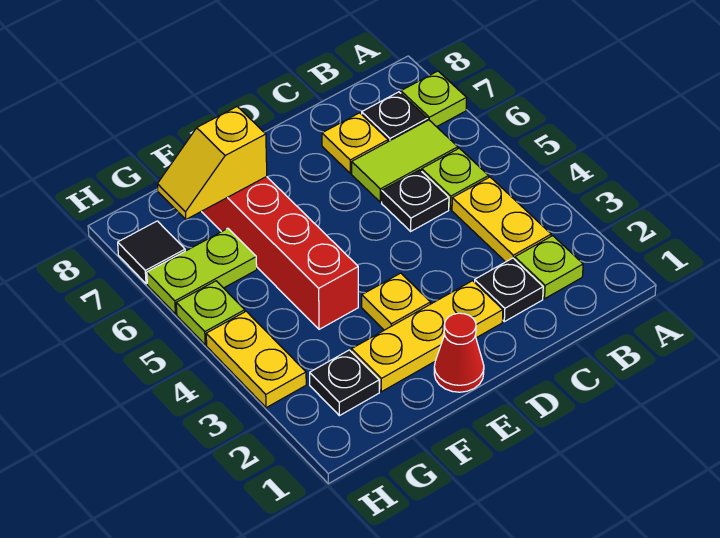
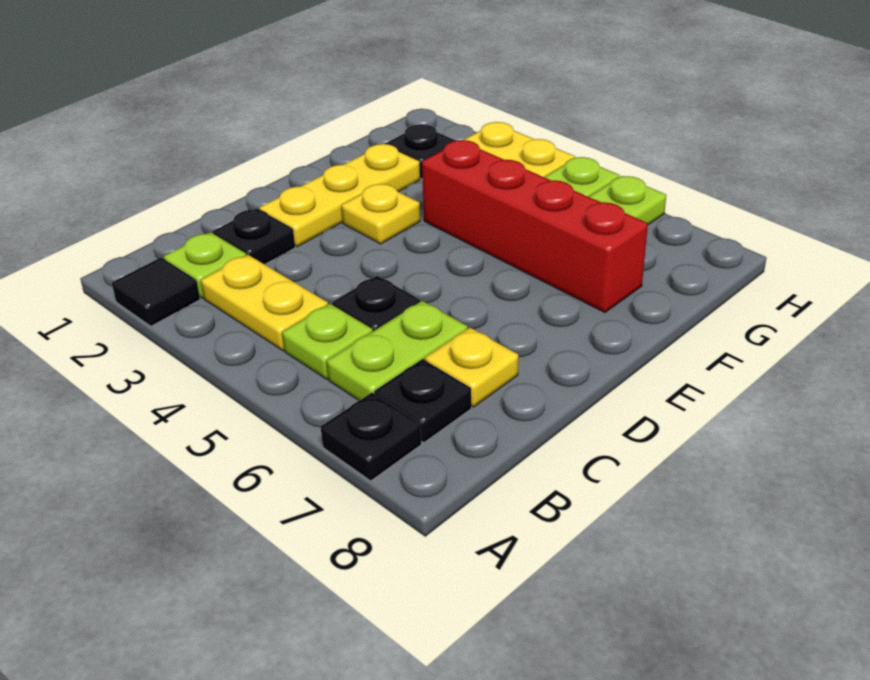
lime 1x1 plate [401,71,467,127] -> black 1x1 plate [321,393,421,481]
lime 1x2 tile [352,120,458,202] -> lime 1x2 plate [327,301,468,401]
red 1x1 cone [434,313,484,392] -> none
yellow 1x2 slope [157,107,267,219] -> none
black 1x1 tile [118,221,185,284] -> black 1x1 tile moved to [112,257,200,326]

